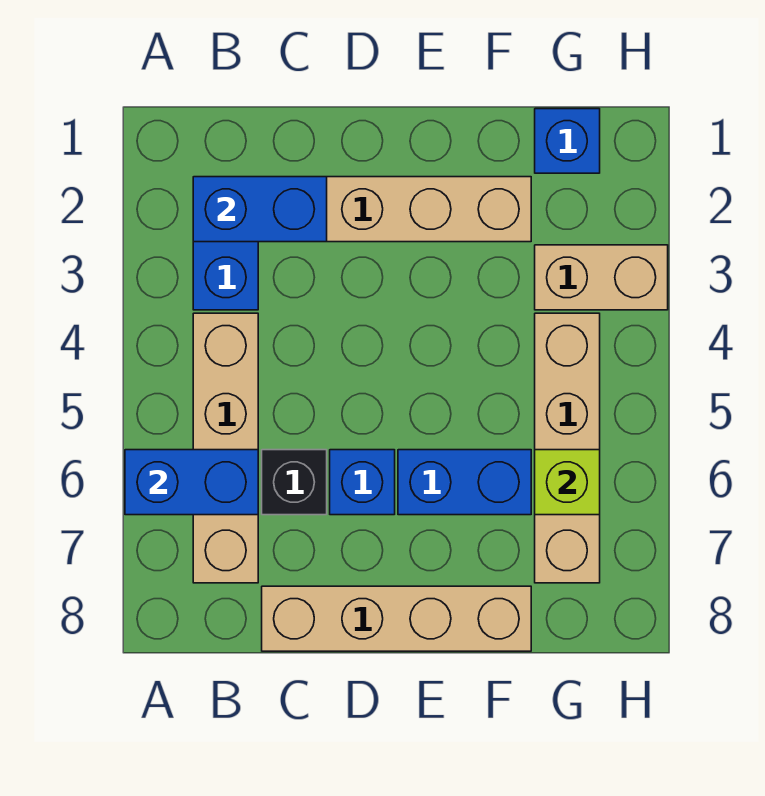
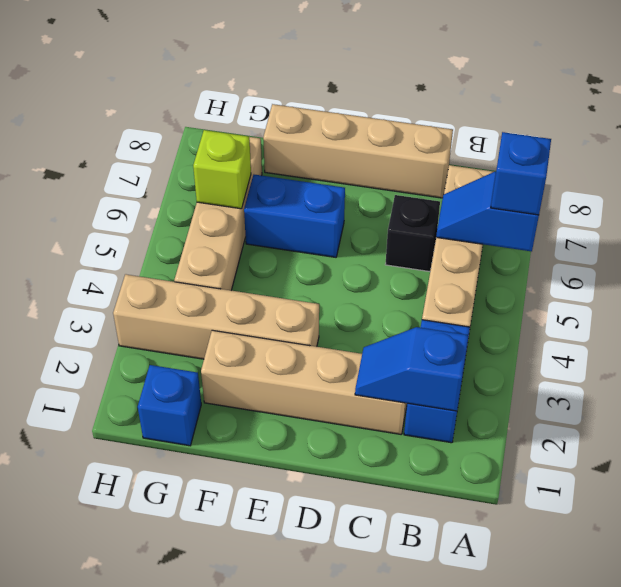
blue 1x2 brick [125,450,258,515] -> blue 1x2 slope [436,172,539,251]
blue 1x2 brick [193,177,327,242] -> blue 1x2 slope [355,327,469,411]
blue 1x1 brick [330,450,395,515] -> blue 1x1 brick moved to [491,132,551,215]
tan 1x2 brick [535,245,668,310] -> tan 1x4 brick [113,274,319,359]

